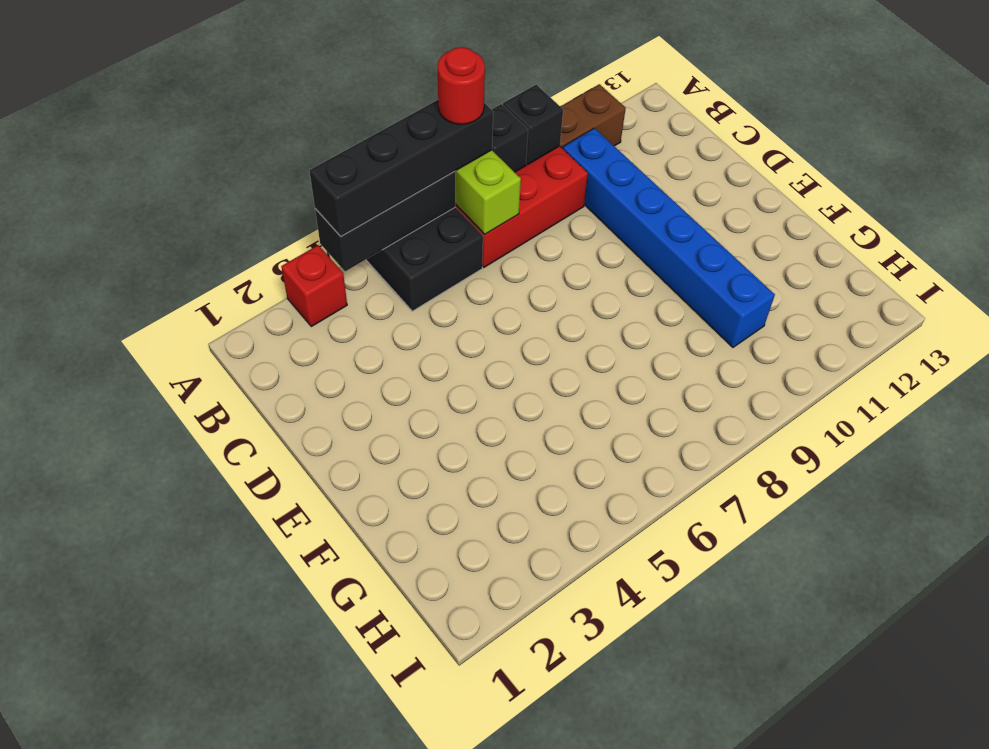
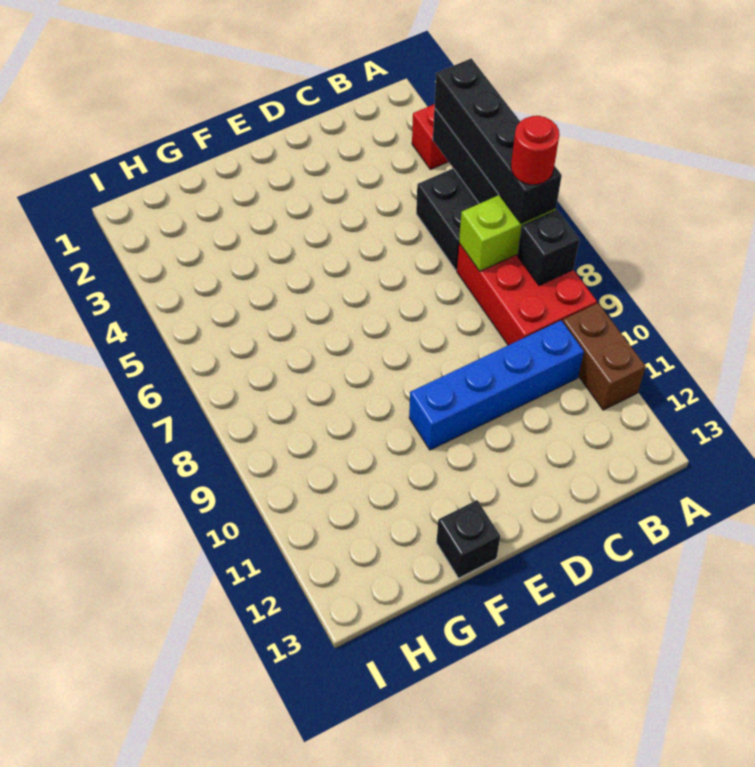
black 1x1 brick [503,85,563,165] -> black 1x1 brick moved to [436,500,500,578]
blue 1x6 brick [563,128,775,347] -> blue 1x4 brick [409,321,584,450]

